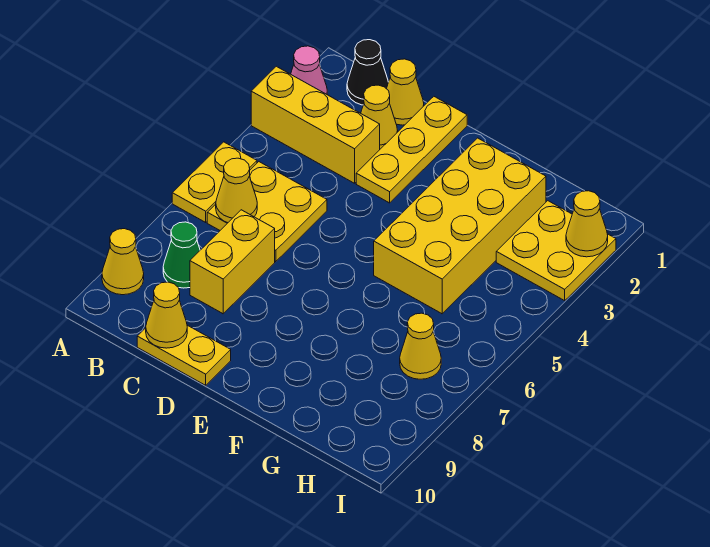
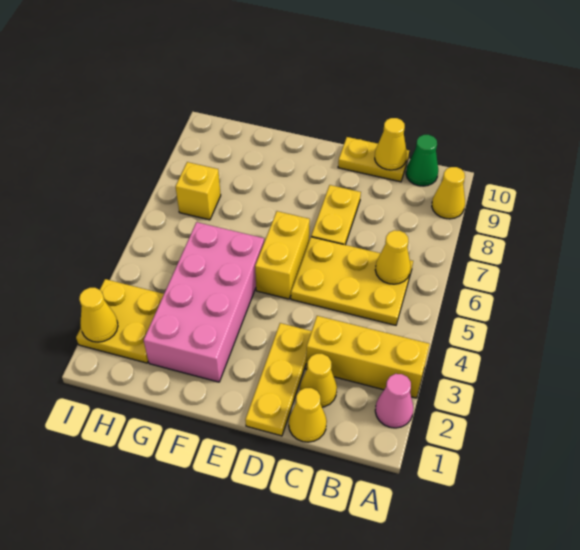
yellow 1x2 plate [172,142,257,222] -> yellow 1x2 plate moved to [311,185,361,245]
black 1x1 cone [347,40,388,105] -> none
yellow 2x2 plate [207,162,327,262] -> yellow 2x3 plate [291,237,413,325]
green 1x1 cone [163,222,200,288] -> green 1x1 cone moved to [406,135,438,186]
yellow 1x2 brick [190,210,275,314] -> yellow 1x2 brick moved to [255,211,310,299]
yellow 2x4 brick [374,138,546,314] -> pink 2x4 brick [144,222,264,382]
yellow 1x1 cone [400,313,441,379] -> yellow 1x1 brick [175,162,221,220]

